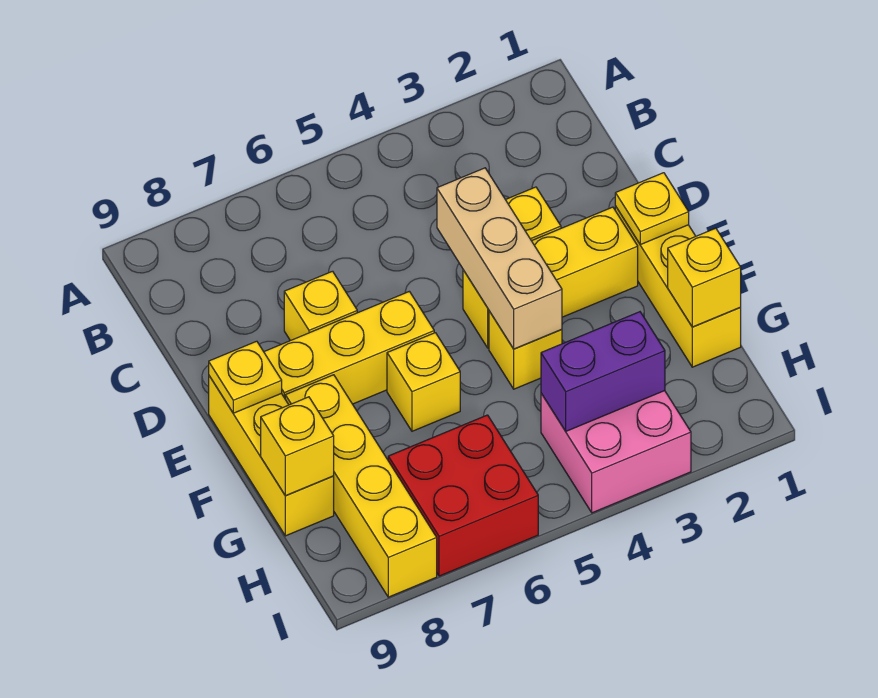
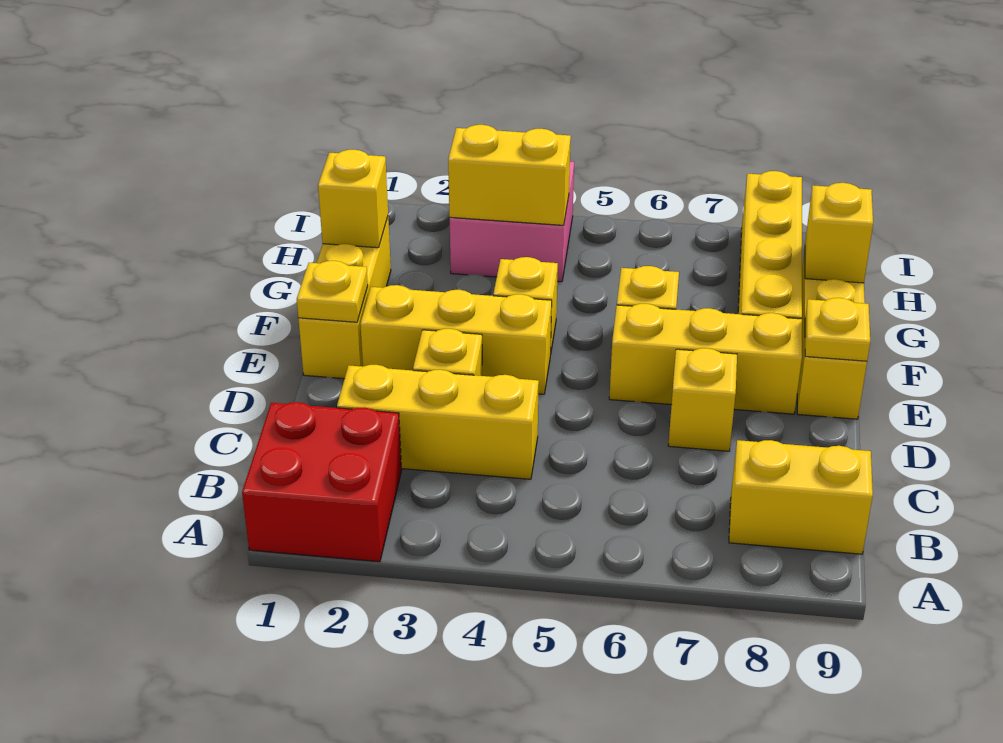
none -> yellow 1x2 brick [729,440,873,554]
none -> yellow 1x3 brick [337,365,539,479]
tan 1x3 brick [437,168,562,349] -> none
purple 1x2 brick [541,312,665,431] -> yellow 1x2 brick [448,125,571,225]
red 2x2 brick [388,415,538,576] -> red 2x2 brick moved to [242,402,402,562]

